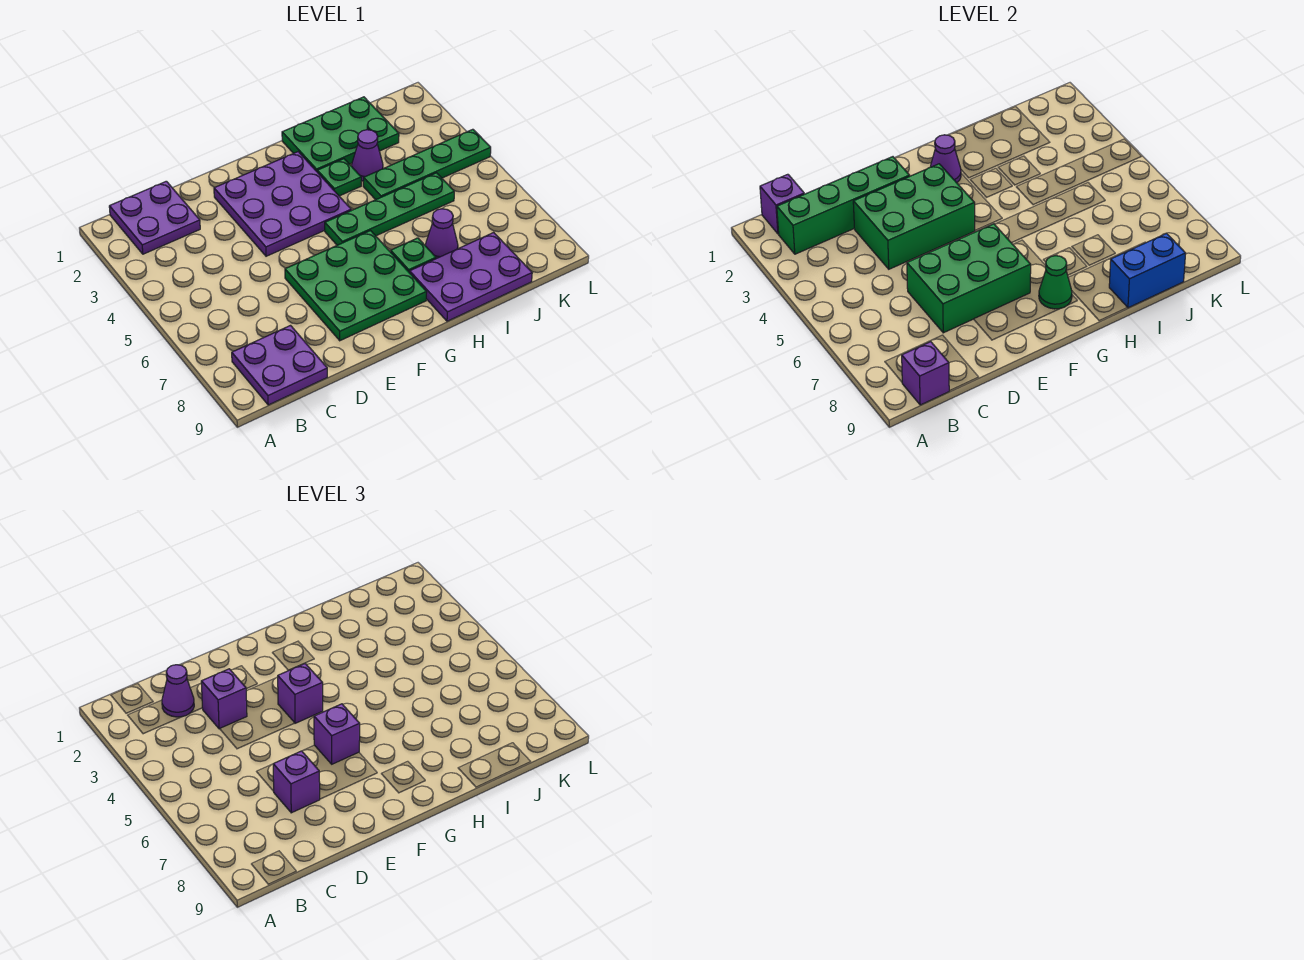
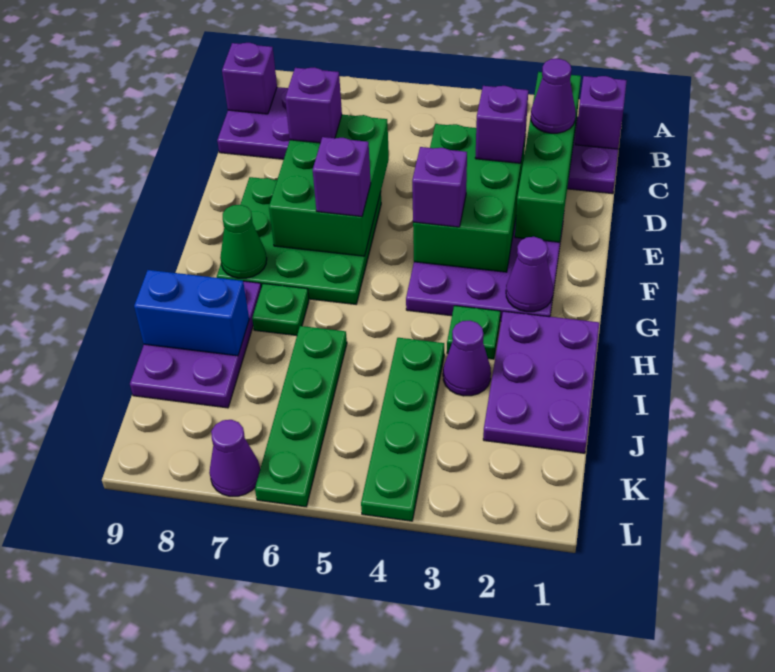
green 1x4 plate [325,173,454,245] -> green 1x4 plate moved to [255,326,347,507]
green 2x3 plate [282,97,399,171] -> purple 2x3 plate [483,311,599,453]
purple 1x1 cone [425,209,458,259] -> purple 1x1 cone moved to [209,420,260,496]
blue 1x2 brick [1109,233,1186,308] -> blue 1x2 brick turned to [134,270,249,356]

